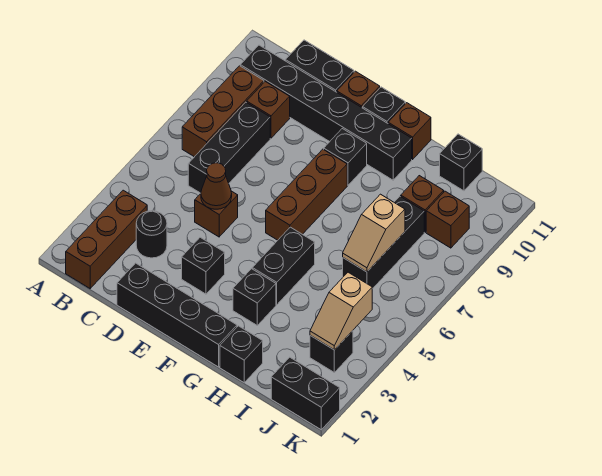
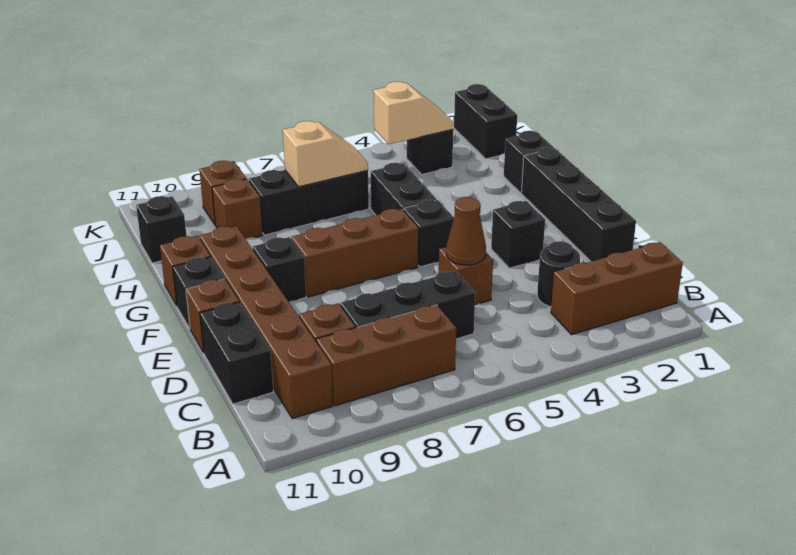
black 1x6 brick [240,45,412,180] -> brown 1x6 brick [200,226,333,419]
black 1x1 brick [233,269,276,325] -> black 1x1 brick moved to [403,200,454,267]
black 1x2 brick [252,227,315,305] -> black 1x2 brick turned to [371,163,437,215]

